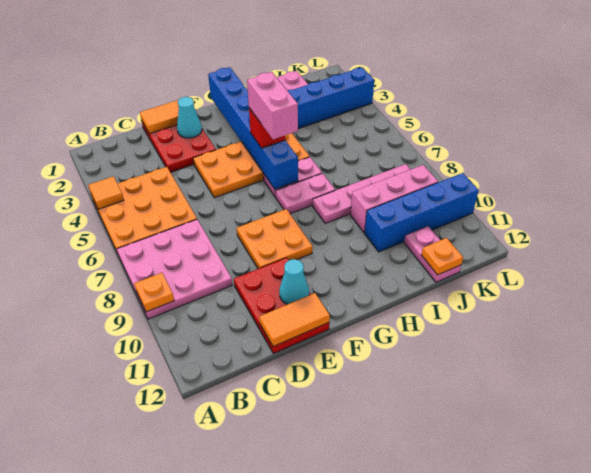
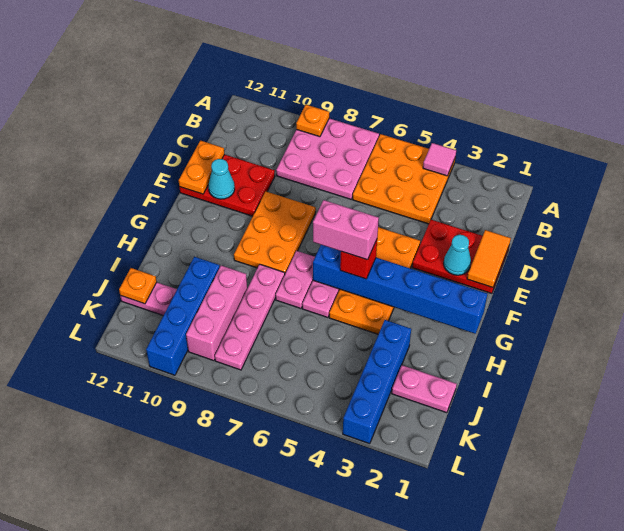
orange 1x1 tile [88,176,124,209] -> pink 1x1 tile [423,143,456,176]
orange 1x2 tile [259,293,330,347] -> orange 1x2 plate [179,141,224,194]
orange 2x2 plate [236,209,312,269] -> orange 2x3 plate [234,192,316,273]

